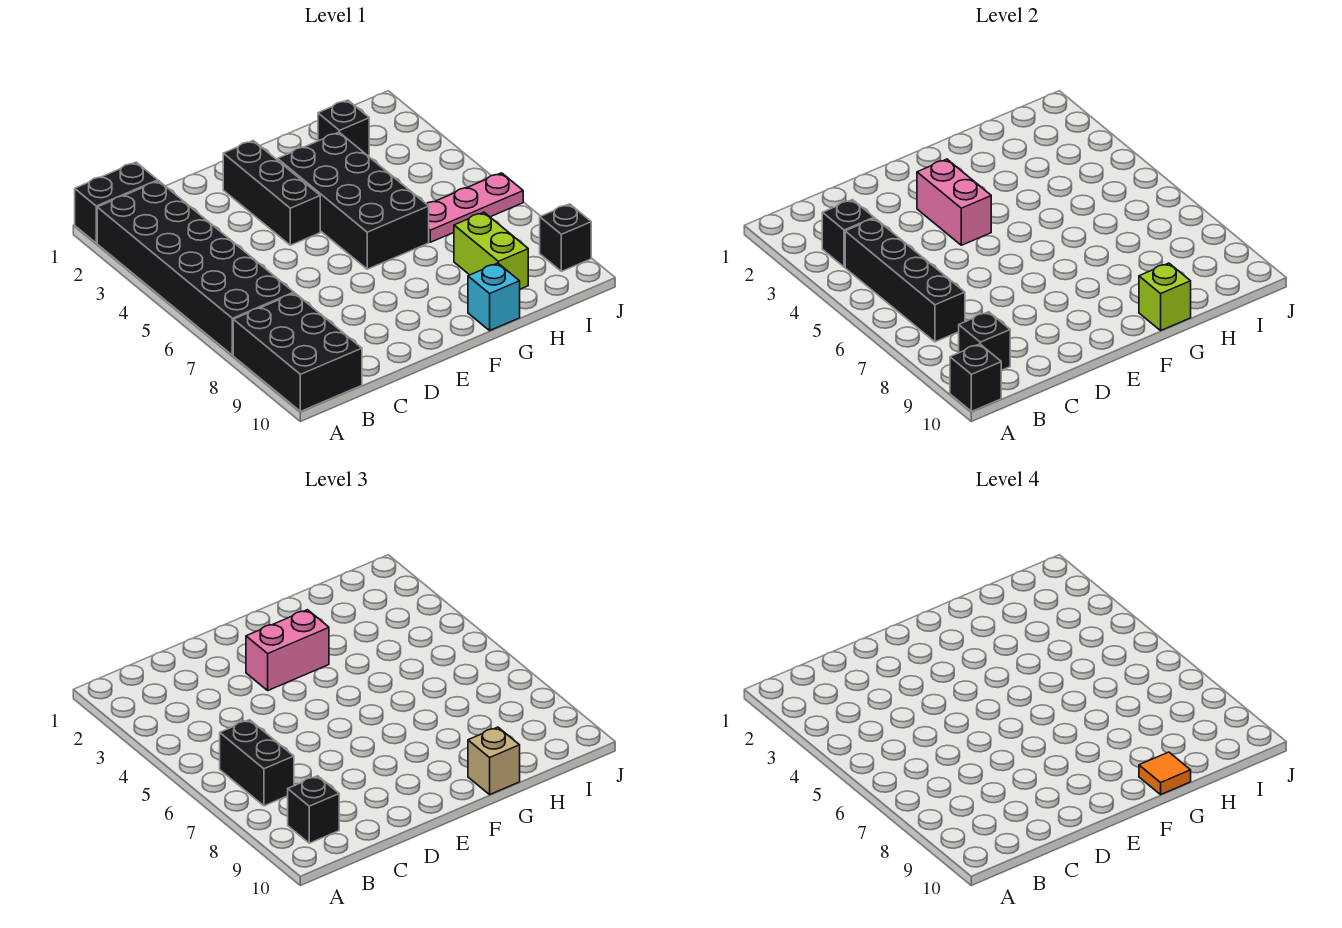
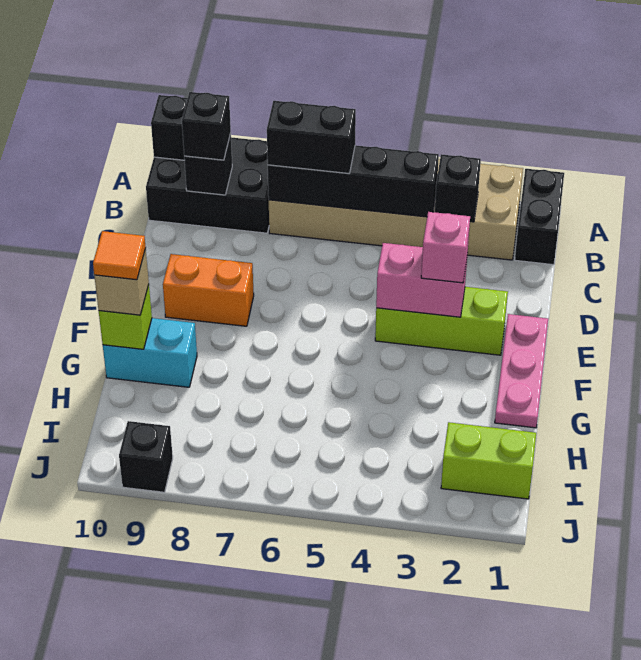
black 2x6 brick [97,181,294,355] -> tan 2x6 brick [269,159,523,260]
black 1x3 brick [223,140,320,245] -> lime 1x3 brick [375,287,508,355]
pink 1x2 brick [246,610,329,690] -> pink 1x1 brick [421,212,470,283]
none -> orange 1x2 brick [163,254,254,326]
black 2x4 brick [278,132,429,269] -> none
cyan 1x1 brick [468,263,520,330] -> cyan 1x2 brick [103,318,197,387]
black 1x1 brick [318,100,369,156] -> none
pink 1x3 plate [427,173,523,242] -> pink 1x3 plate moved to [495,314,548,428]
lime 1x2 brick [454,212,528,289] -> lime 1x2 brick moved to [441,422,536,499]

